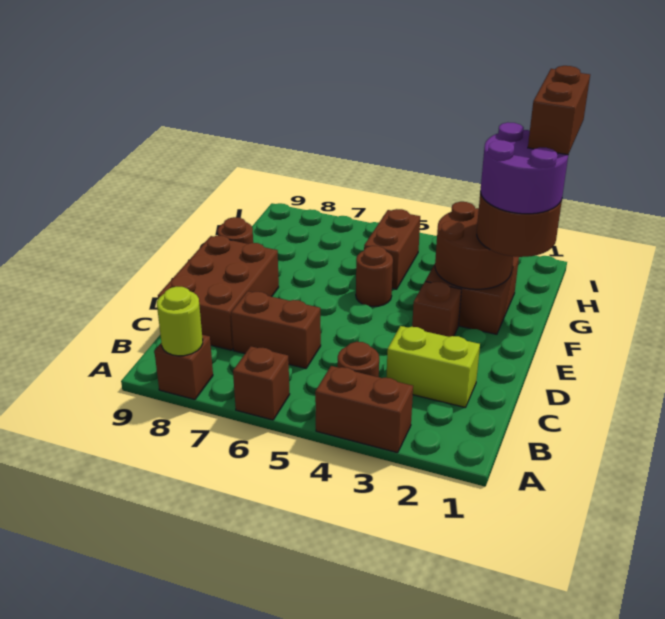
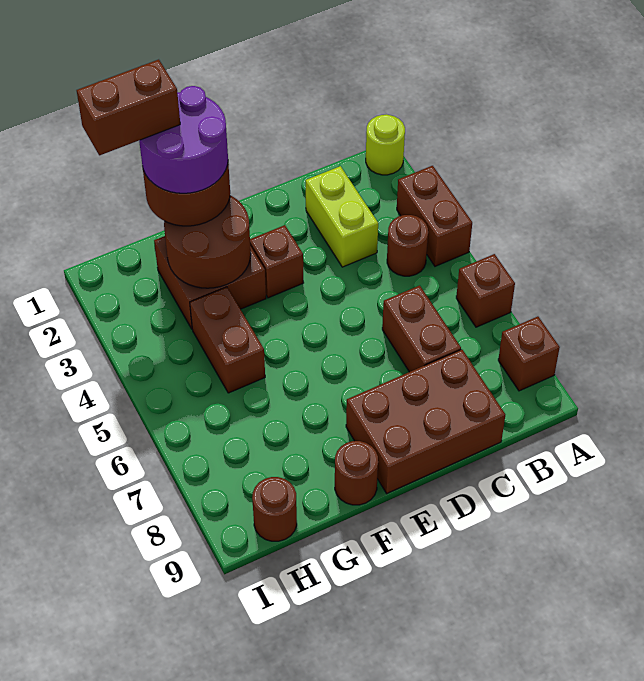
lime 1x1 round brick [157,287,203,356] -> lime 1x1 round brick moved to [366,114,405,175]
brown 1x1 round brick [356,246,393,307] -> brown 1x1 round brick moved to [252,477,297,541]
brown 1x2 brick [364,209,420,289] -> brown 1x2 brick turned to [190,287,265,393]

